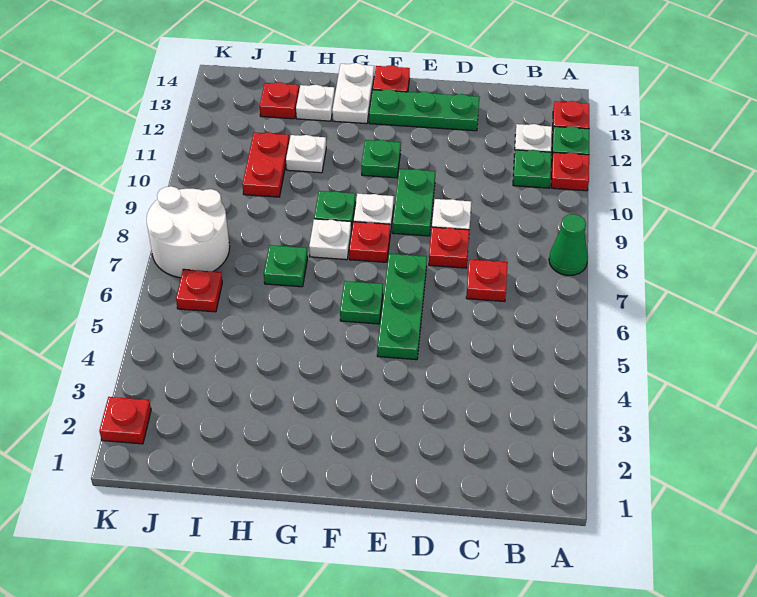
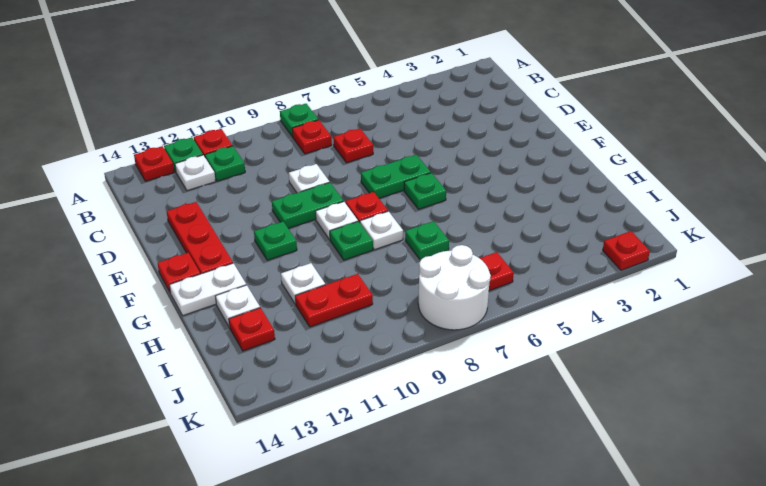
green 1x1 cone [549,214,588,275] -> green 1x1 plate [280,104,318,137]
red 1x1 plate [429,227,469,268] -> red 1x1 plate moved to [292,120,332,154]
green 1x3 plate [369,89,479,131] -> red 1x3 plate [167,202,233,274]
green 1x3 plate [377,254,427,360] -> green 1x2 plate [361,155,431,198]

